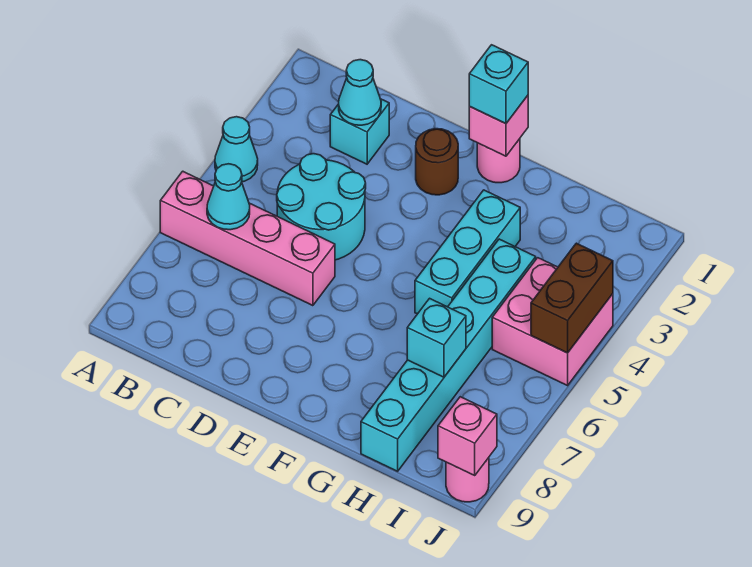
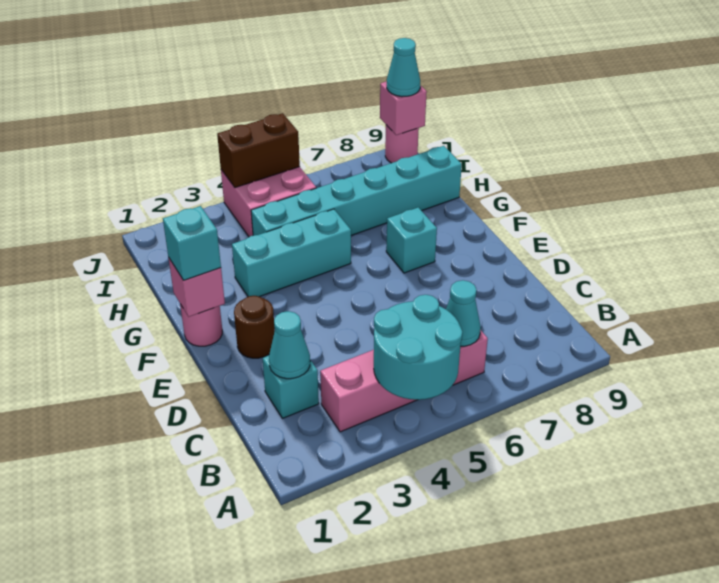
cyan 1x1 cone [215,117,258,182] -> cyan 1x1 cone moved to [387,38,420,97]
pink 1x4 brick [160,171,335,306] -> pink 1x4 brick turned to [320,330,488,432]
cyan 2x2 round brick [277,154,366,260] -> cyan 2x2 round brick moved to [374,295,462,400]
cyan 1x1 brick [407,298,466,377] -> cyan 1x1 brick moved to [386,207,437,273]

